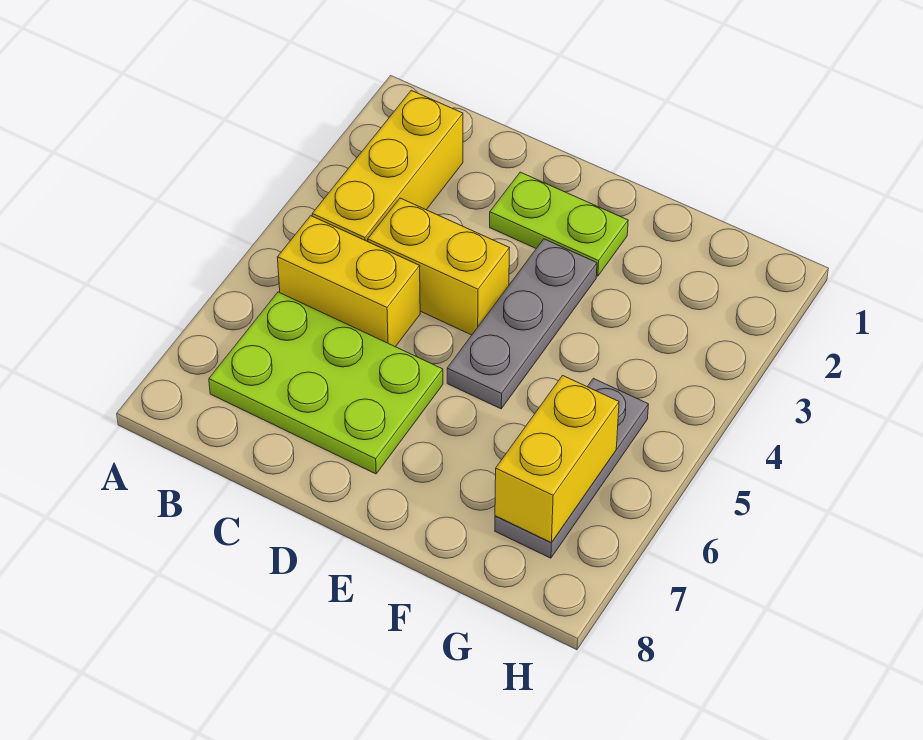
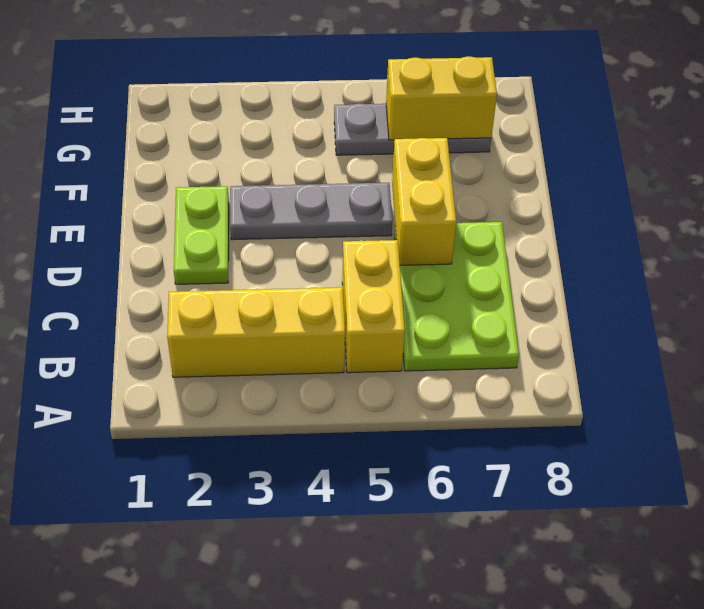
yellow 1x2 brick [368,198,509,335] -> yellow 1x2 brick moved to [392,138,456,265]

